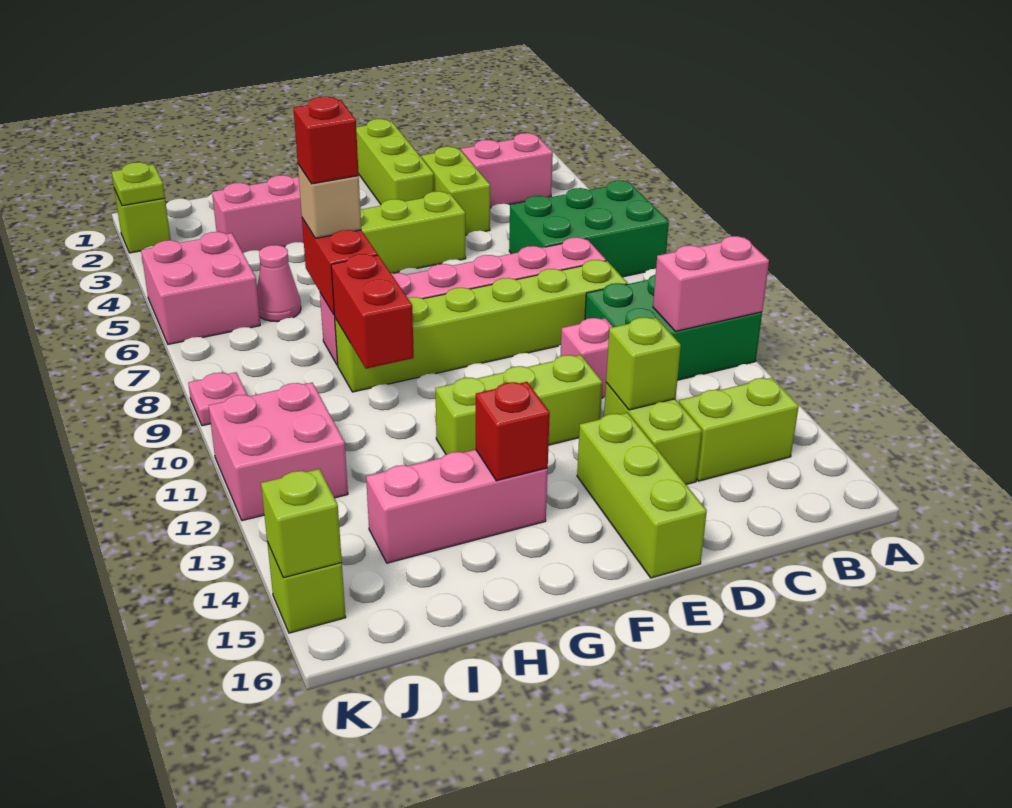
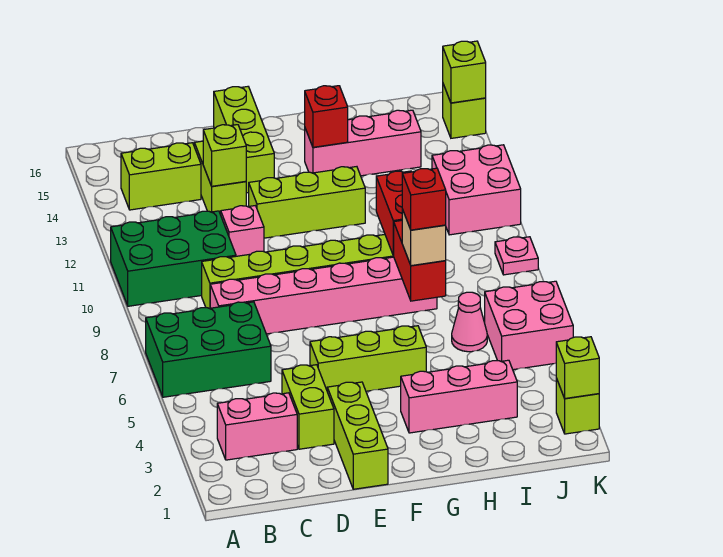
pink 1x2 brick [653,236,769,331] -> none
lime 1x1 plate [112,162,165,206] -> lime 1x1 brick [556,337,599,398]

